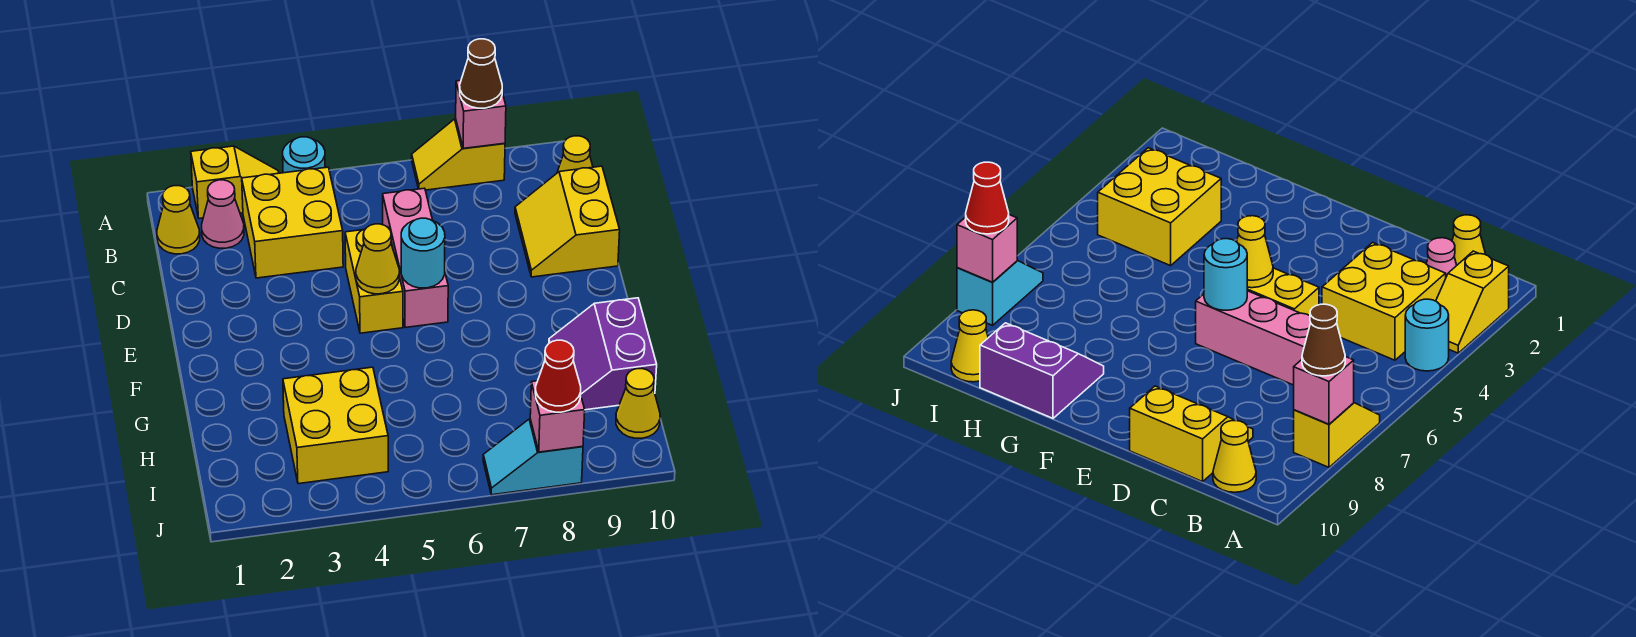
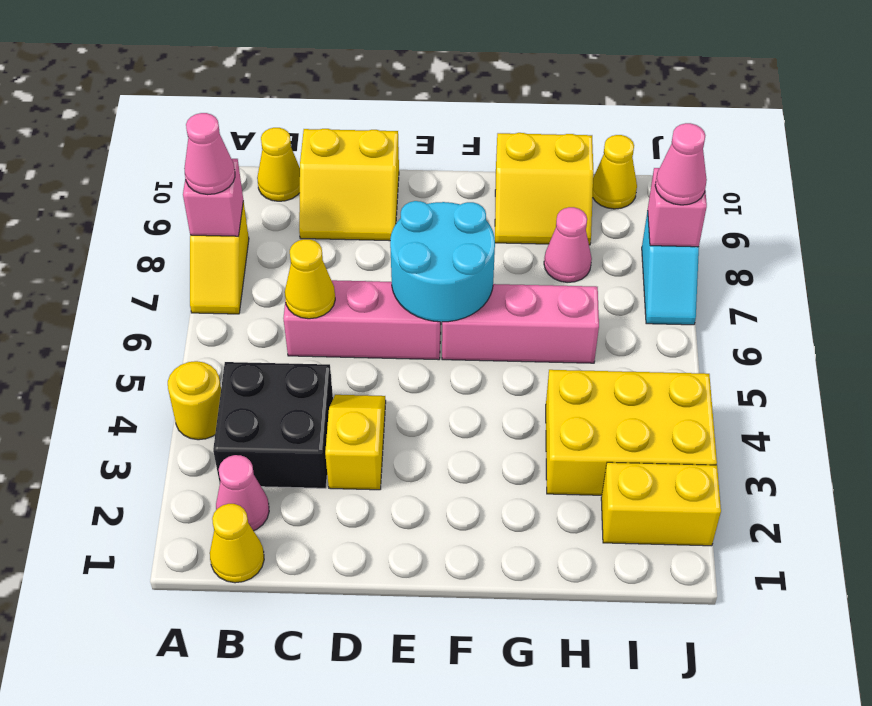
yellow 1x2 slope [191,146,279,218] -> yellow 1x2 slope moved to [325,395,386,490]
cyan 1x1 round brick [283,137,325,173] -> yellow 1x1 round brick [168,361,221,440]
brown 1x1 cone [460,39,502,108] -> pink 1x1 cone [184,113,235,195]
yellow 2x2 brick [242,167,343,278] -> black 2x2 brick [213,362,333,488]
yellow 1x2 brick [345,229,403,333] -> yellow 1x2 brick moved to [601,462,721,546]
yellow 1x1 cone [356,224,399,294] -> yellow 1x1 cone moved to [285,239,335,319]
cyan 1x1 round brick [401,218,445,288] -> cyan 2x2 round brick [390,201,495,322]
none -> pink 1x3 brick [442,284,599,363]
purple 2x2 slope [549,298,657,410] -> yellow 2x2 slope [495,133,593,245]
yellow 2x2 brick [283,367,388,484] -> yellow 2x3 brick [546,370,717,495]
none -> pink 1x1 cone [544,207,592,282]
red 1x1 cone [535,340,581,412] -> pink 1x1 cone [655,123,707,205]

